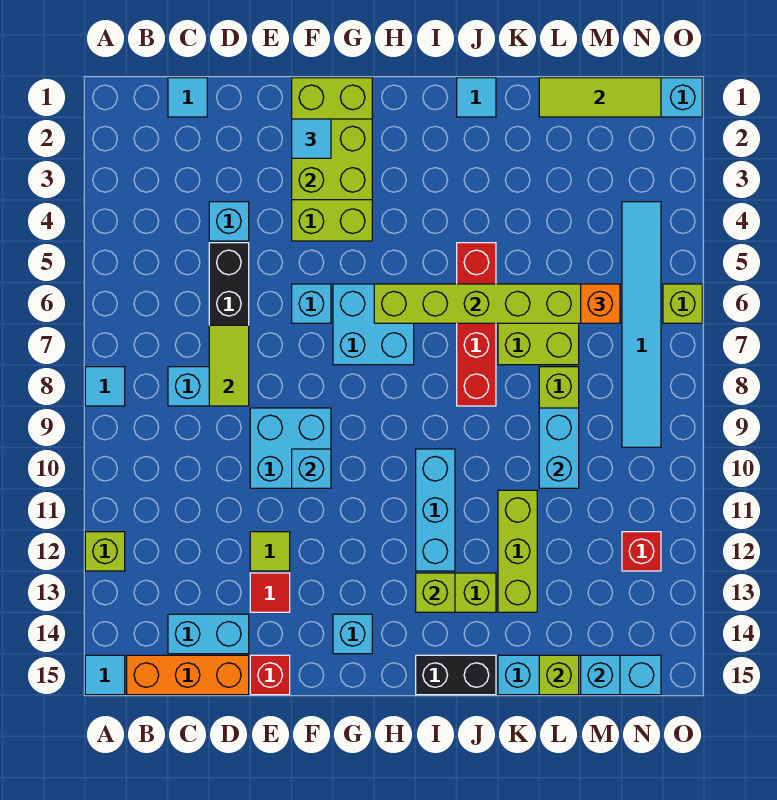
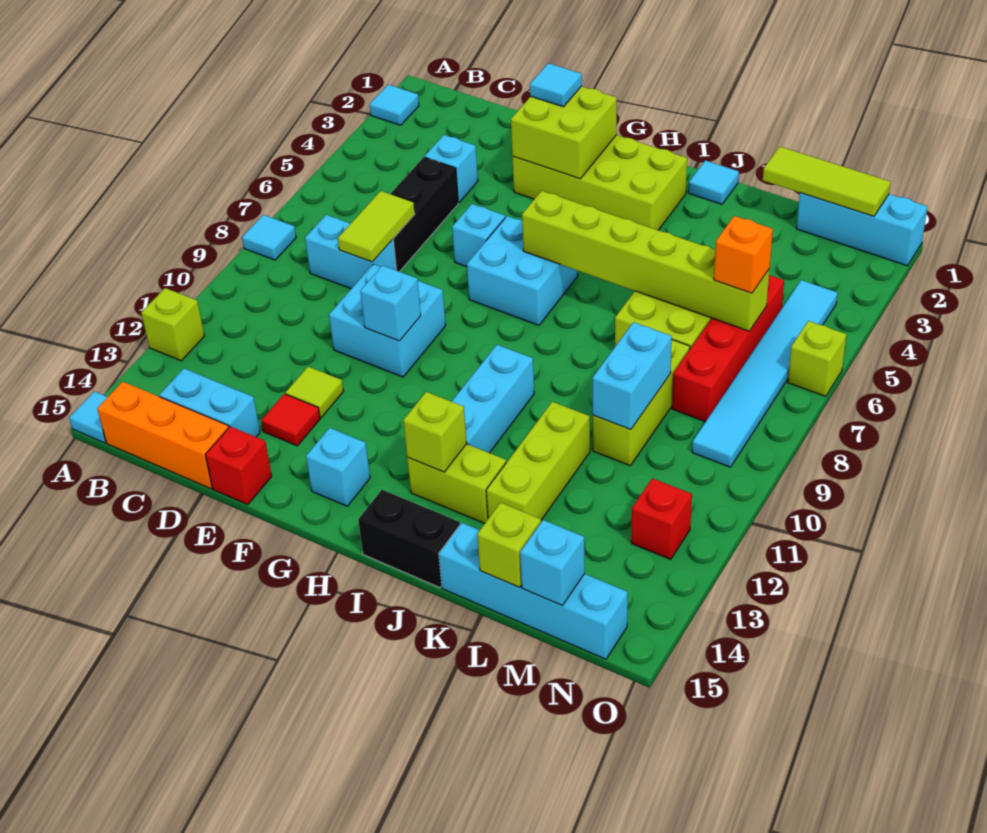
cyan 1x1 tile [168,78,207,117] -> cyan 1x1 tile moved to [369,85,419,125]
lime 2x4 brick [292,78,372,241] -> lime 2x4 brick turned to [512,135,687,230]
red 1x4 brick [457,243,496,406] -> red 1x4 brick moved to [672,275,784,422]

